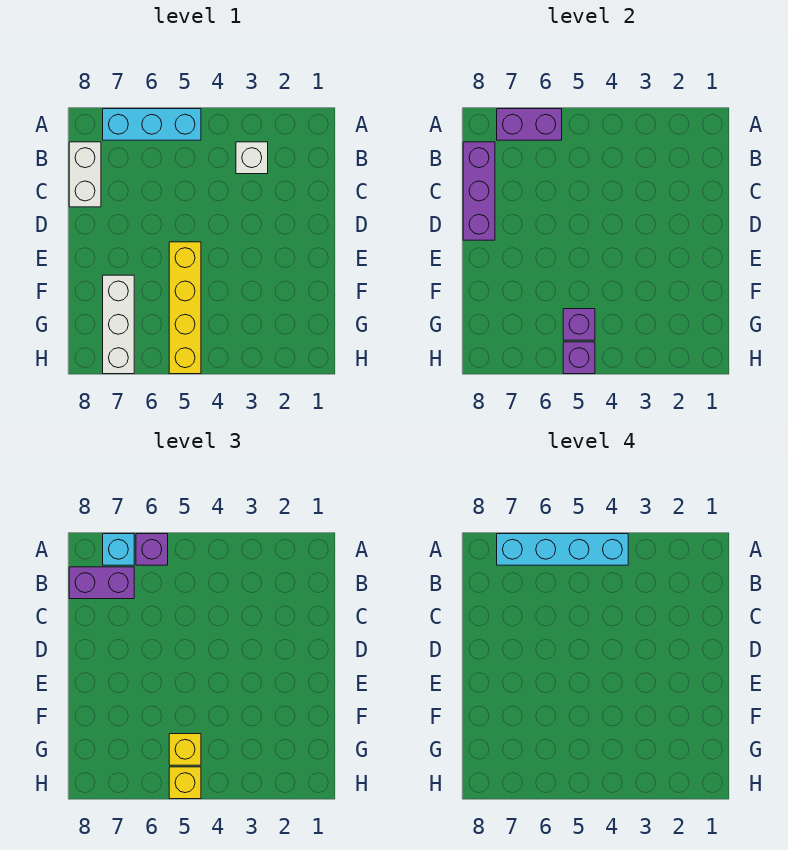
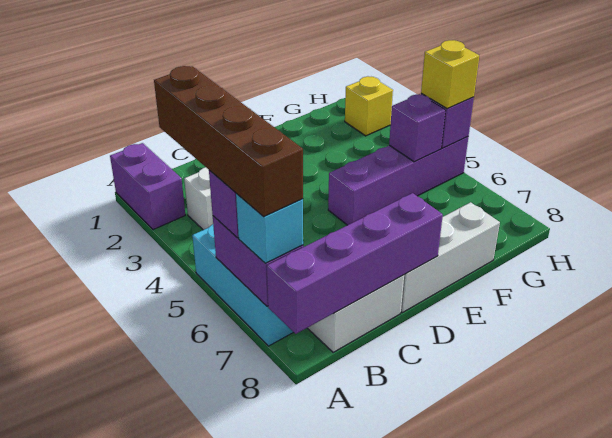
cyan 1x4 brick [497,534,628,565] -> brown 1x4 brick [154,66,303,216]
purple 1x2 brick [69,567,134,599] -> purple 1x2 brick moved to [110,143,185,230]
purple 1x3 brick [463,142,495,240] -> purple 1x4 brick [267,193,443,334]
yellow 1x4 brick [169,242,201,374] -> purple 1x4 brick [328,137,468,225]
white 1x3 brick [103,275,134,374] -> white 1x3 brick moved to [401,202,500,313]
yellow 1x1 brick [169,734,201,765] -> yellow 1x1 brick moved to [345,76,393,136]

